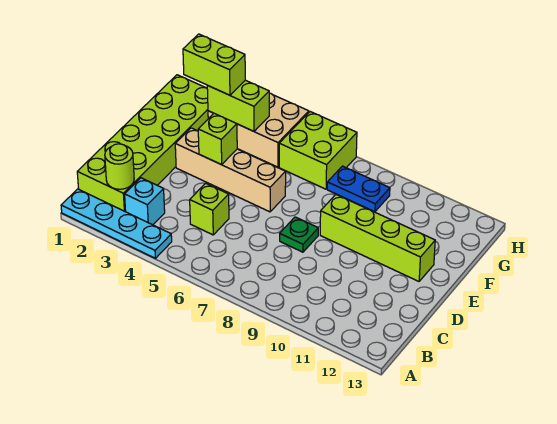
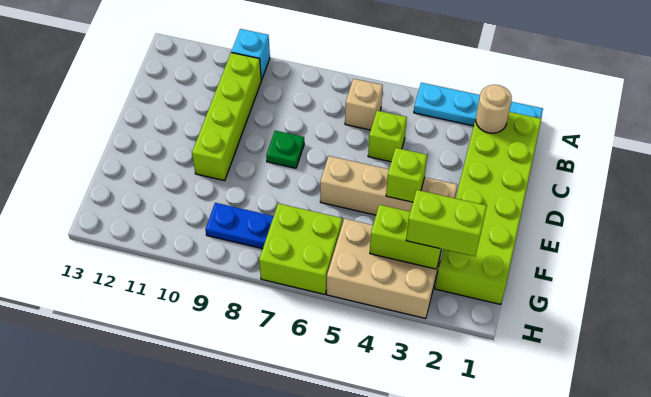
lime 1x1 round brick [105,144,134,189] -> tan 1x1 round brick [476,85,512,133]
cyan 1x1 brick [125,178,165,225] -> cyan 1x1 brick moved to [231,29,270,80]
none -> tan 1x1 brick [345,79,383,130]
lime 1x4 brick [320,194,435,281] -> lime 1x4 brick turned to [192,53,261,181]

